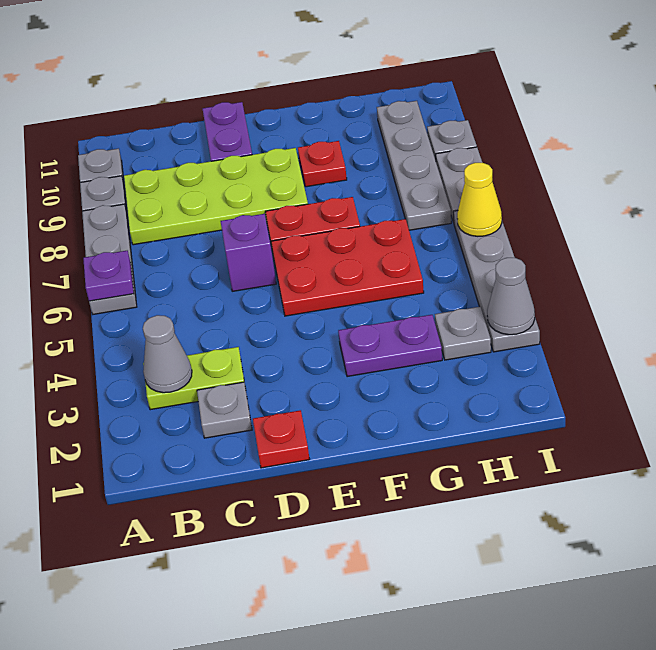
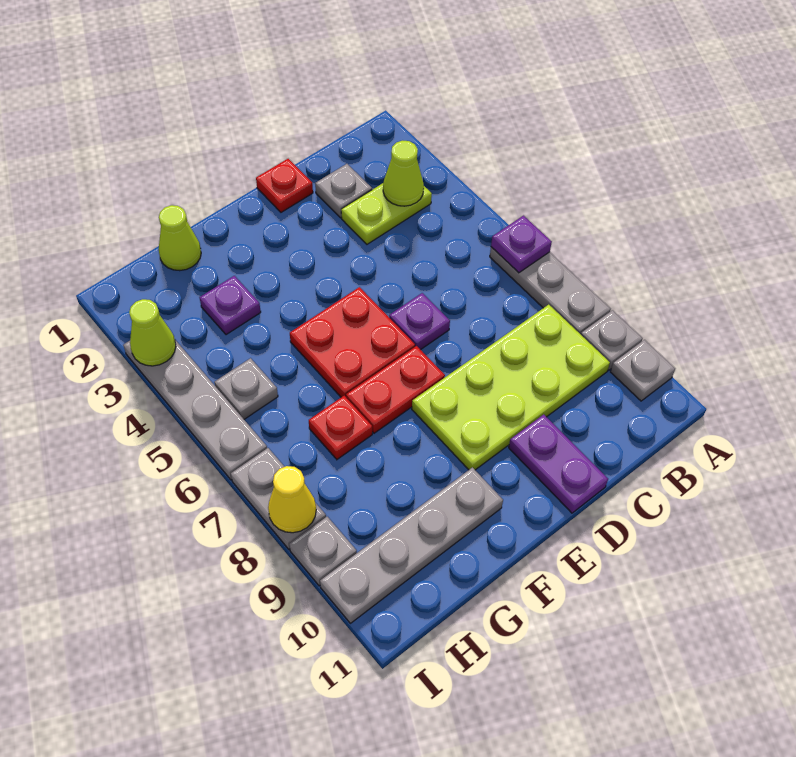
grey 1x1 cone [143,315,192,393] -> lime 1x1 cone [383,141,424,206]
purple 1x1 brick [221,214,276,291] -> purple 1x1 plate [389,293,450,350]
red 2x3 plate [271,219,424,316] -> red 2x2 plate [290,287,415,397]
purple 1x2 plate [338,315,442,377] -> purple 1x1 plate [200,276,261,335]
red 1x1 plate [298,141,347,187] -> red 1x1 plate moved to [309,396,372,459]
none -> lime 1x1 cone [159,205,201,271]
grey 1x1 plate [435,307,491,360] -> grey 1x1 plate moved to [214,358,278,419]
grey 1x4 plate [377,101,451,230] -> grey 1x4 plate turned to [320,467,503,623]
grey 1x1 cone [487,258,535,335] -> lime 1x1 cone [129,299,176,366]
yellow 1x1 cone [457,163,502,236] -> yellow 1x1 cone moved to [268,466,316,533]

